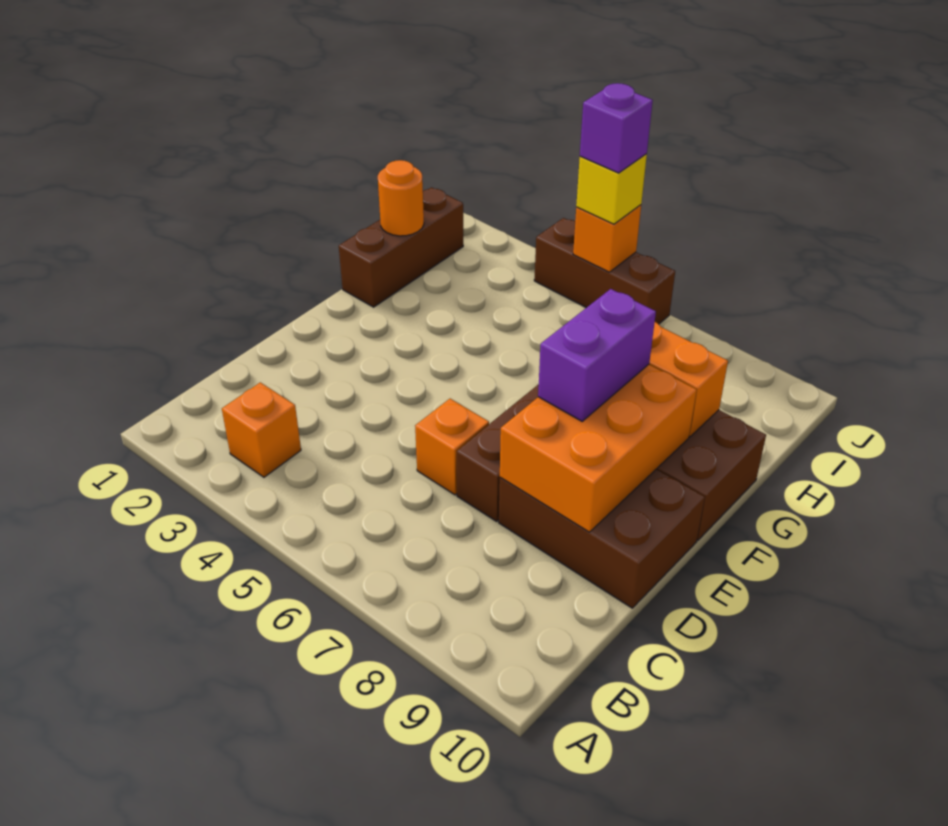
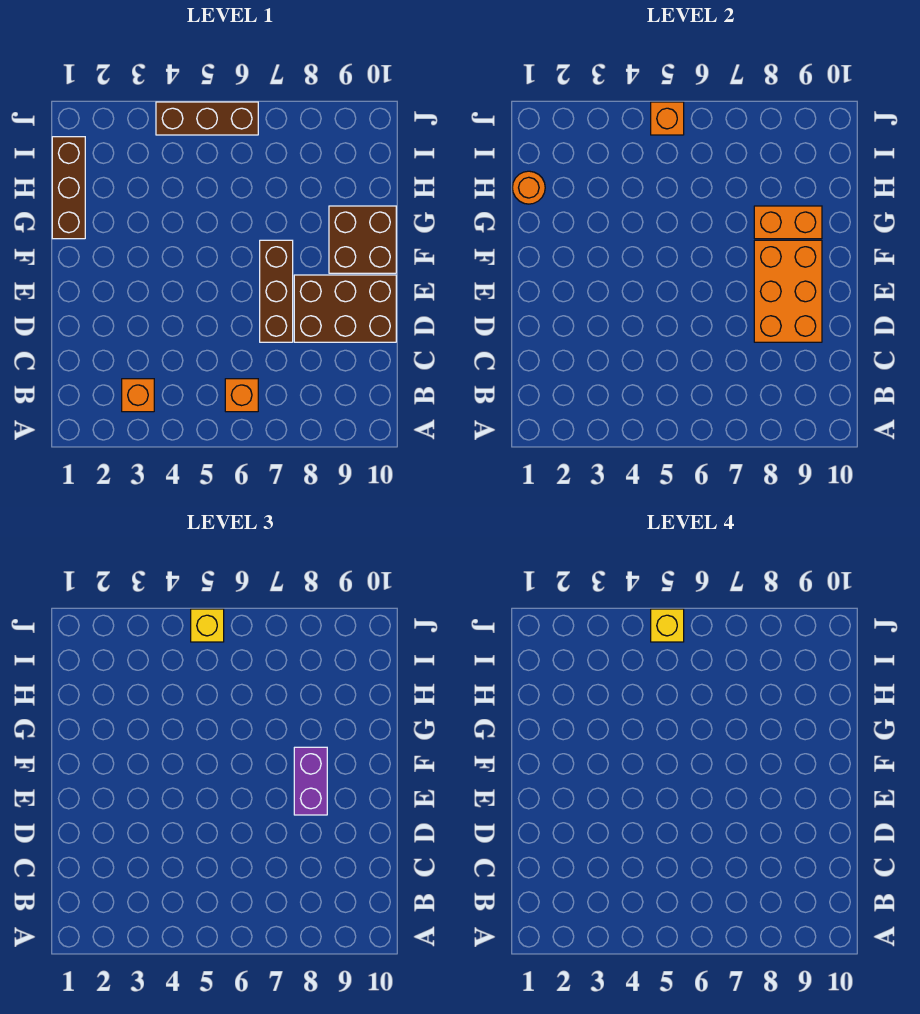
orange 1x1 brick [415,399,489,495] -> orange 1x1 brick moved to [225,379,258,412]
purple 1x1 brick [580,83,653,173] -> yellow 1x1 brick [651,609,684,642]

